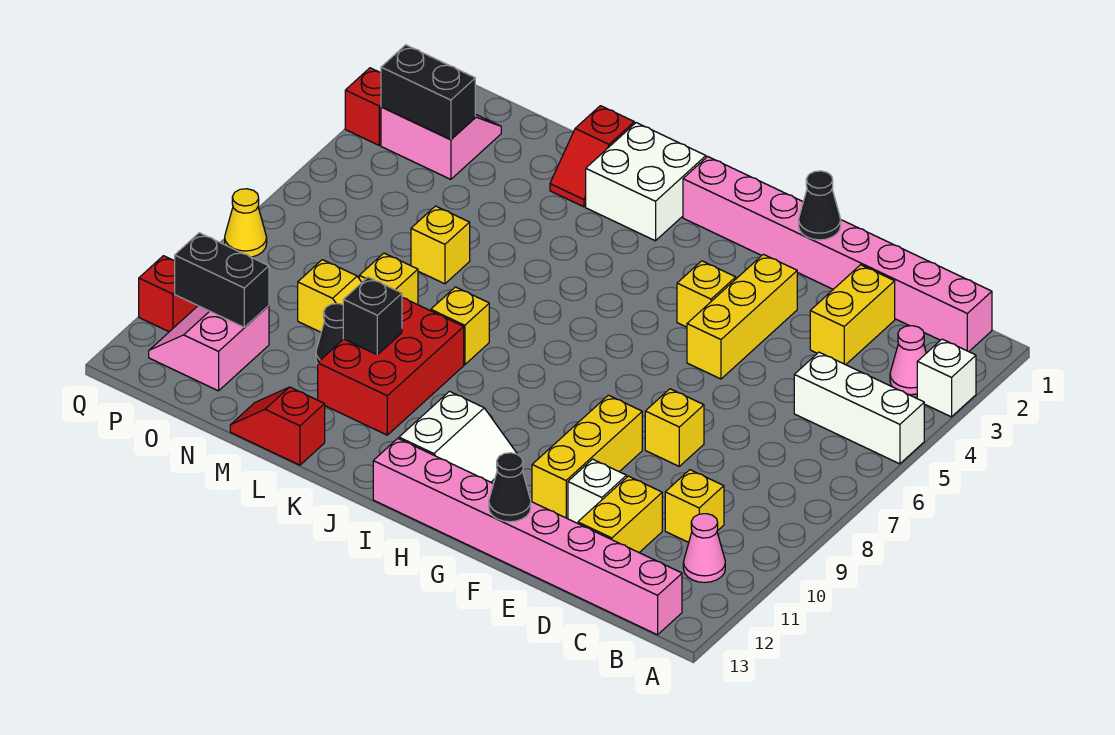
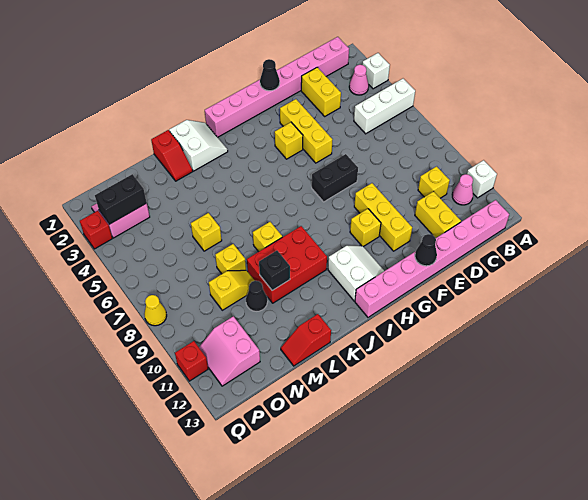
yellow 1x1 brick [645,389,704,466] -> yellow 1x1 brick moved to [350,209,381,247]
white 1x1 brick [568,459,627,523] -> white 1x1 brick moved to [467,160,497,198]
white 2x2 brick [586,123,706,241] -> white 2x2 slope [169,120,228,171]
red 2x3 brick [318,298,464,435] -> red 2x3 brick turned to [247,226,327,303]
black 1x2 brick [175,233,269,328] -> black 1x2 brick moved to [312,154,358,202]

